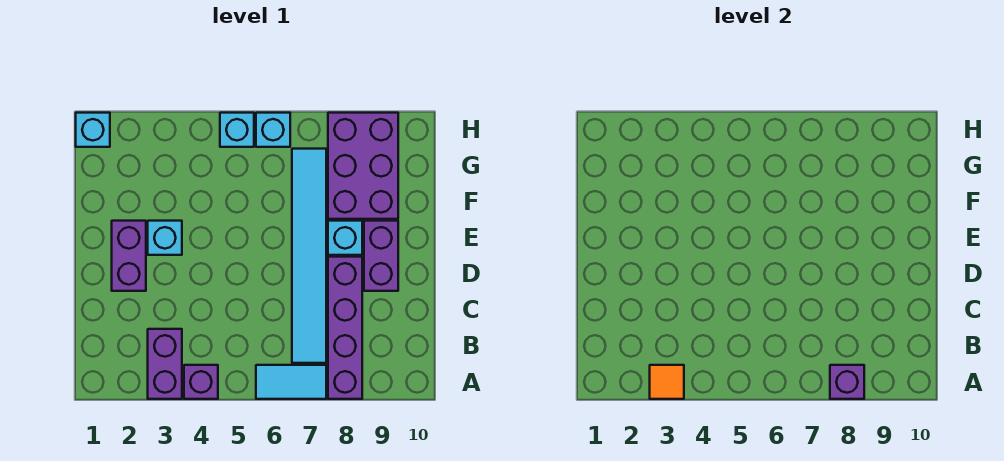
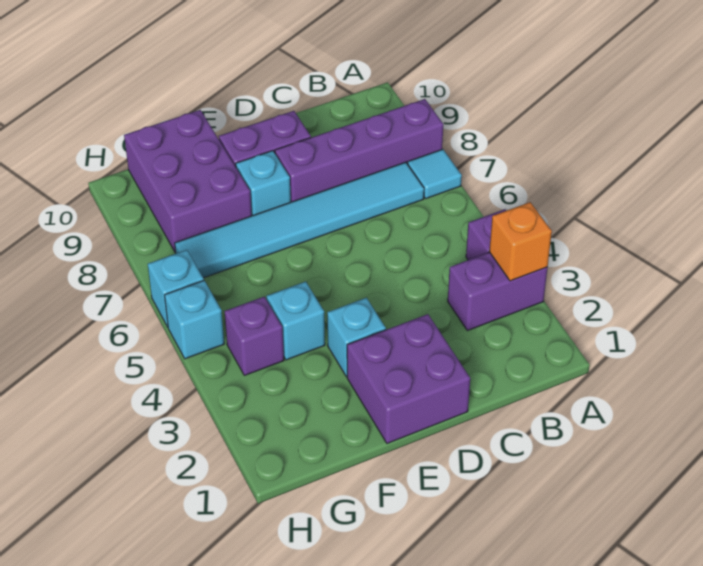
orange 1x1 tile [650,365,684,399] -> orange 1x1 brick [489,202,552,281]
cyan 1x2 tile [256,365,326,399] -> cyan 1x1 tile [408,149,462,198]
purple 1x1 brick [830,365,864,399] -> purple 1x1 brick moved to [225,297,284,375]
purple 1x2 brick [112,221,146,291] -> purple 2x2 brick [347,314,470,443]
purple 2x3 brick [328,113,398,219] -> purple 2x3 brick turned to [124,110,252,252]
cyan 1x1 brick [76,113,110,147] -> cyan 1x1 brick moved to [266,282,325,360]

